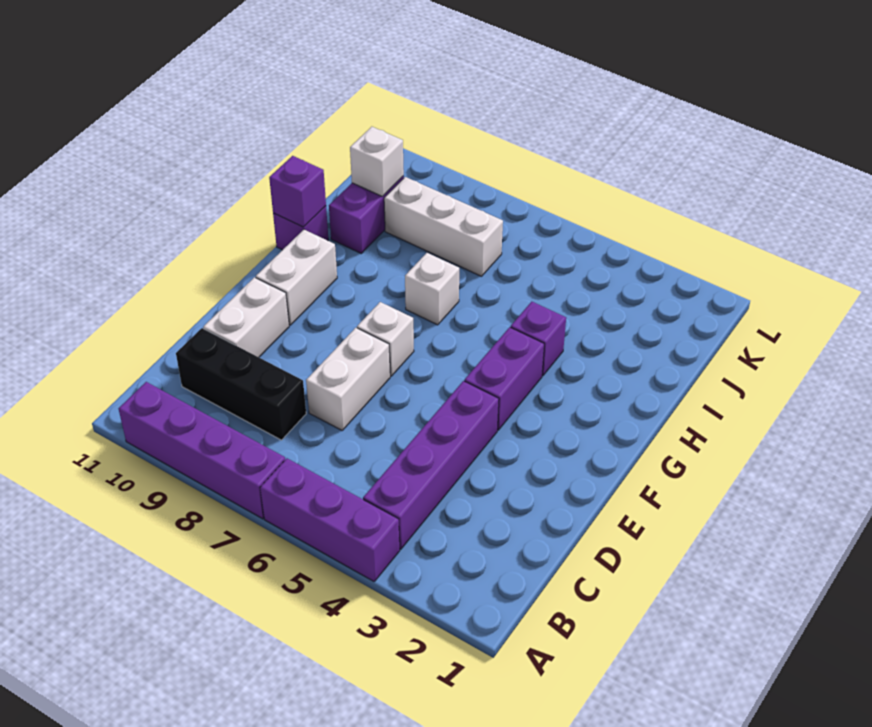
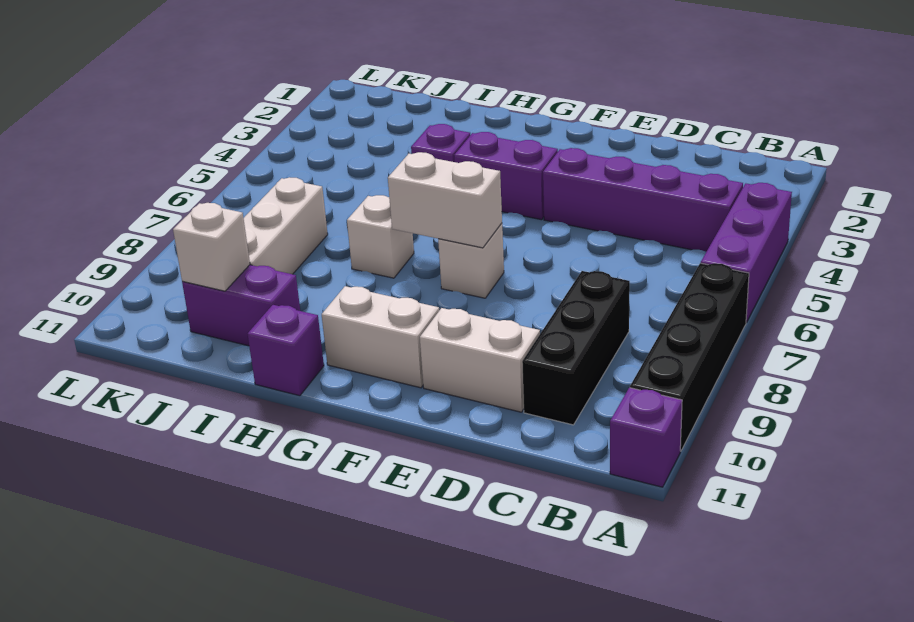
purple 1x4 brick [119,382,285,519] -> black 1x4 brick [630,263,749,451]
white 1x2 brick [306,328,390,430] -> white 1x2 brick moved to [388,152,502,248]
purple 1x1 brick [269,156,326,227] -> purple 1x1 brick moved to [610,388,682,487]

